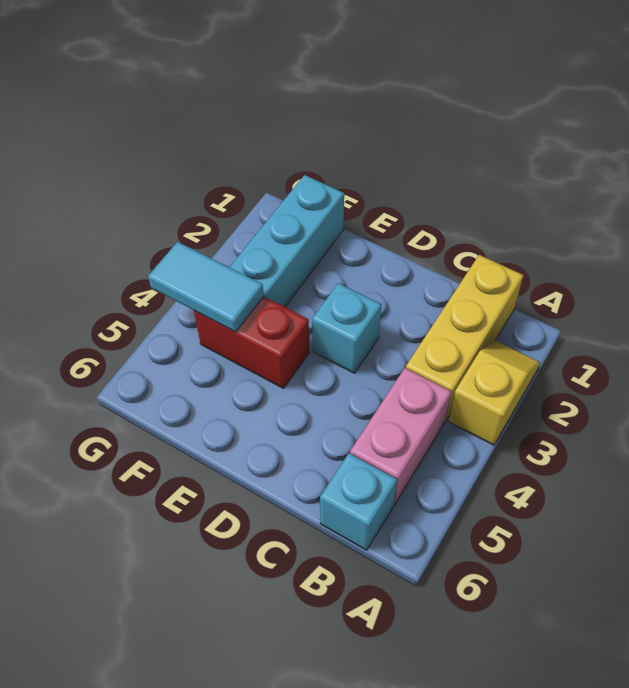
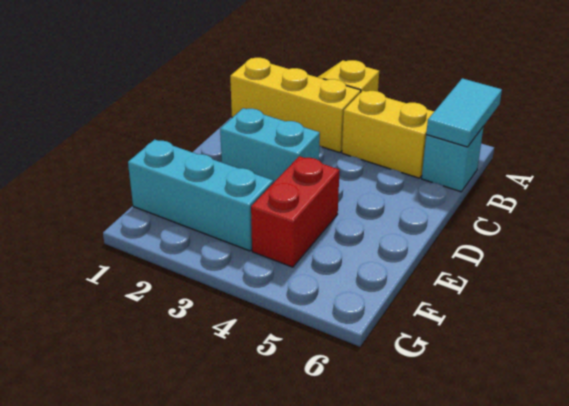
pink 1x2 brick [350,368,451,505] -> yellow 1x2 brick [342,91,434,178]
cyan 1x1 brick [312,283,381,373] -> cyan 1x2 brick [220,108,320,183]
cyan 1x2 tile [148,242,264,332] -> cyan 1x2 tile moved to [426,78,502,147]

